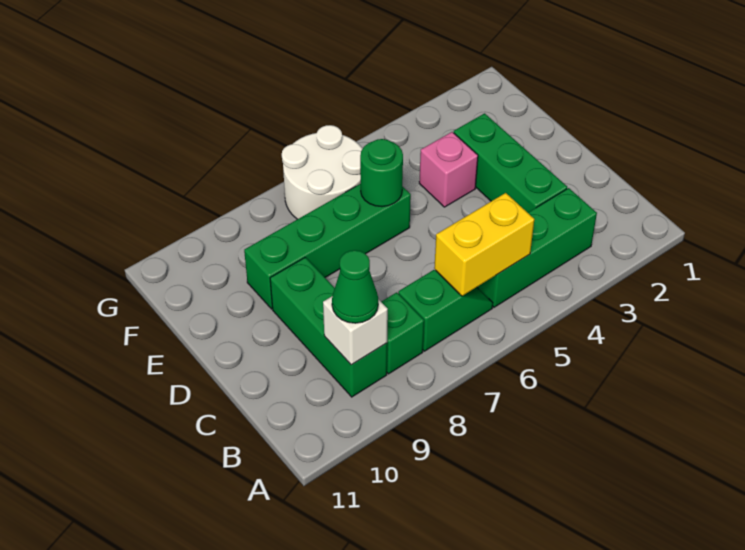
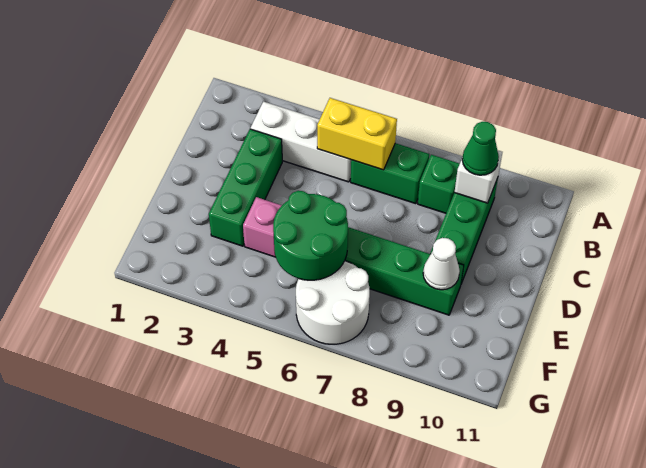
green 1x3 brick [477,188,597,307] -> white 1x3 brick [251,102,351,182]
green 1x2 slope [398,270,493,351] -> green 1x2 brick [351,143,429,204]
green 1x1 round brick [360,139,403,207] -> green 2x2 round brick [273,191,348,280]
none -> white 1x1 cone [423,238,460,290]

